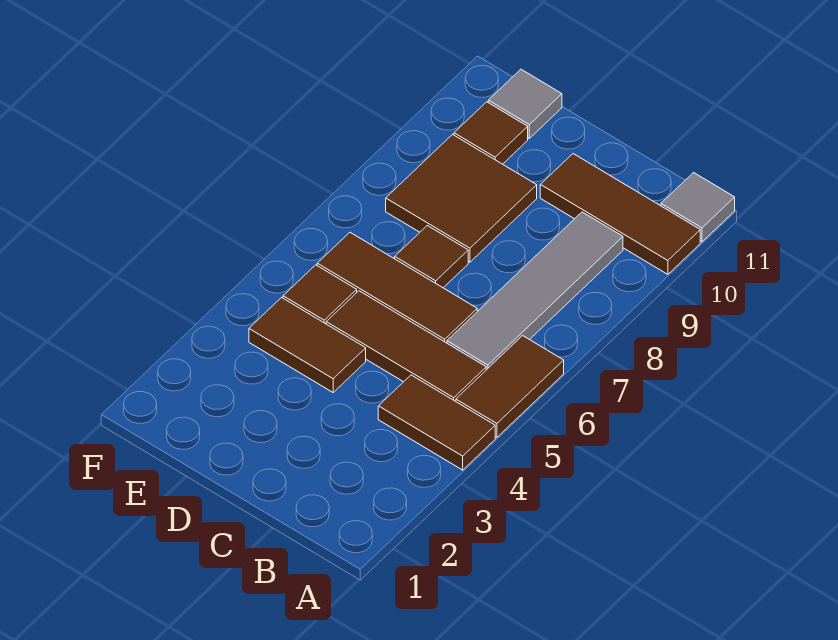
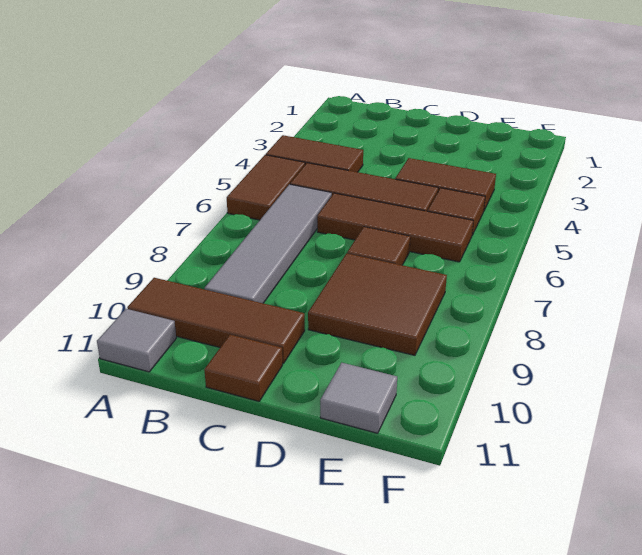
brown 1x1 tile [454,102,528,164] -> brown 1x1 tile moved to [204,335,282,401]

